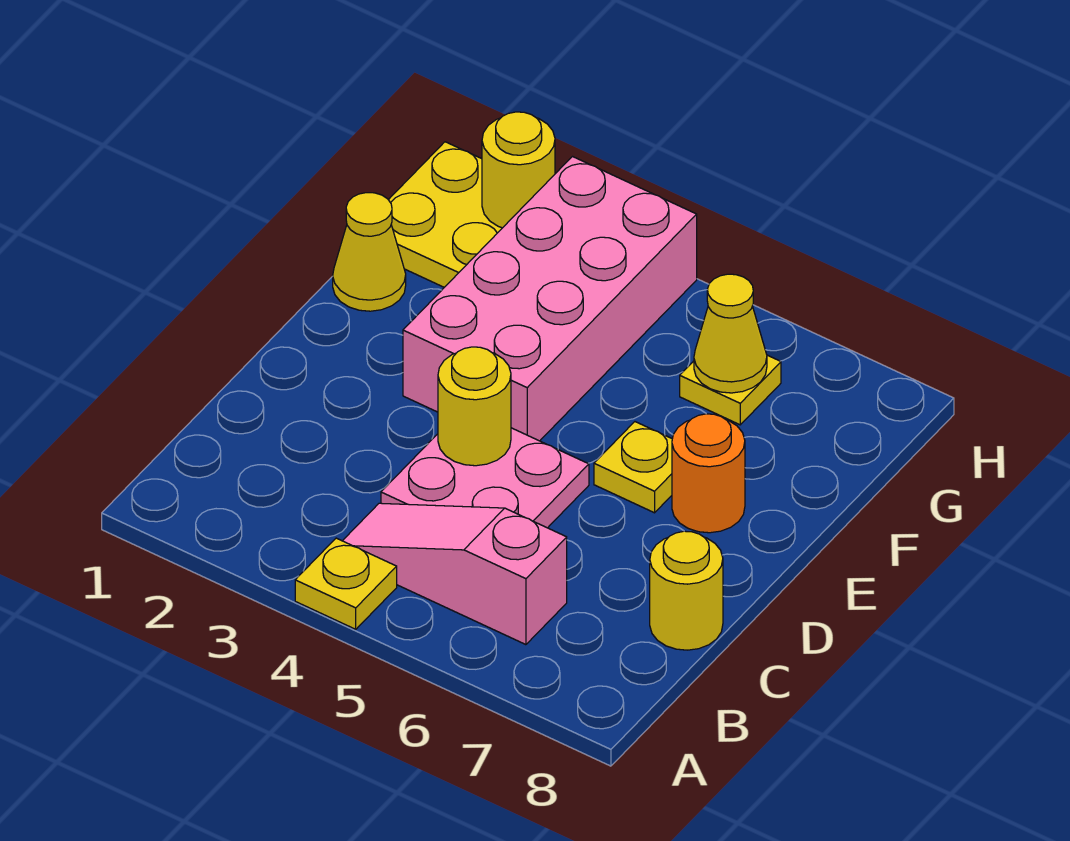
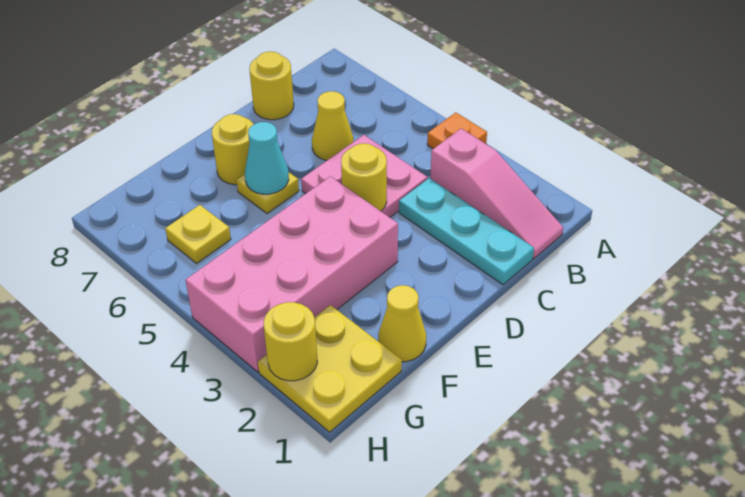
yellow 1x1 plate [295,538,397,629] -> orange 1x1 plate [427,113,487,149]
pink 1x3 slope [343,503,567,645] -> pink 1x3 slope moved to [430,129,563,258]
none -> cyan 1x3 plate [399,178,534,285]
none -> cyan 1x1 cone [245,122,289,194]
orange 1x1 round brick [672,414,745,533] -> yellow 1x1 round brick [212,114,254,185]
yellow 1x1 cone [694,274,767,393] -> yellow 1x1 cone moved to [312,91,354,160]

